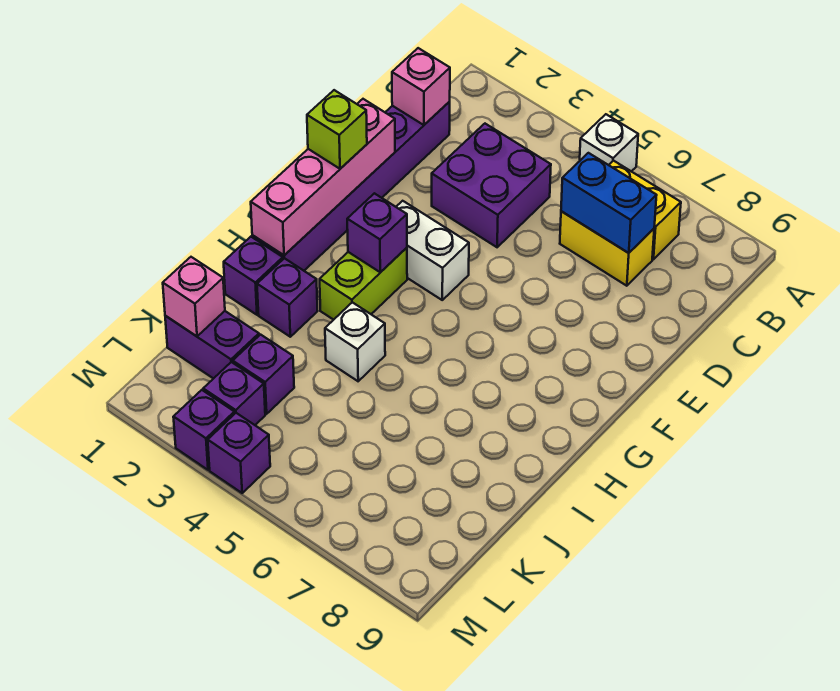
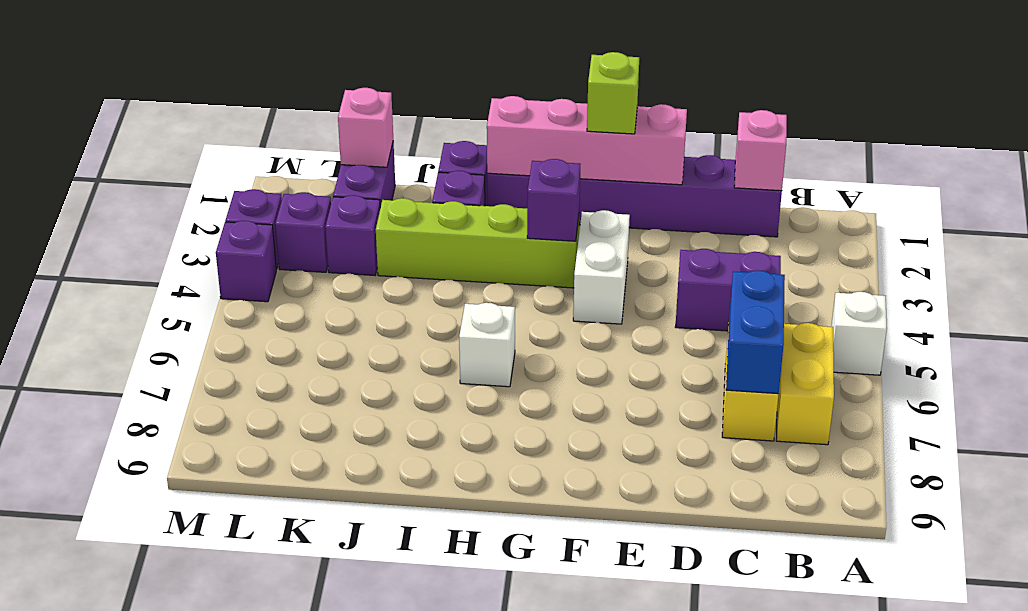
purple 2x2 brick [432,124,551,247] -> purple 1x2 brick [675,249,781,331]
lime 1x2 brick [320,248,407,320] -> lime 1x4 brick [376,198,579,288]
white 1x1 brick [325,302,385,381] -> white 1x1 brick moved to [459,303,515,387]

